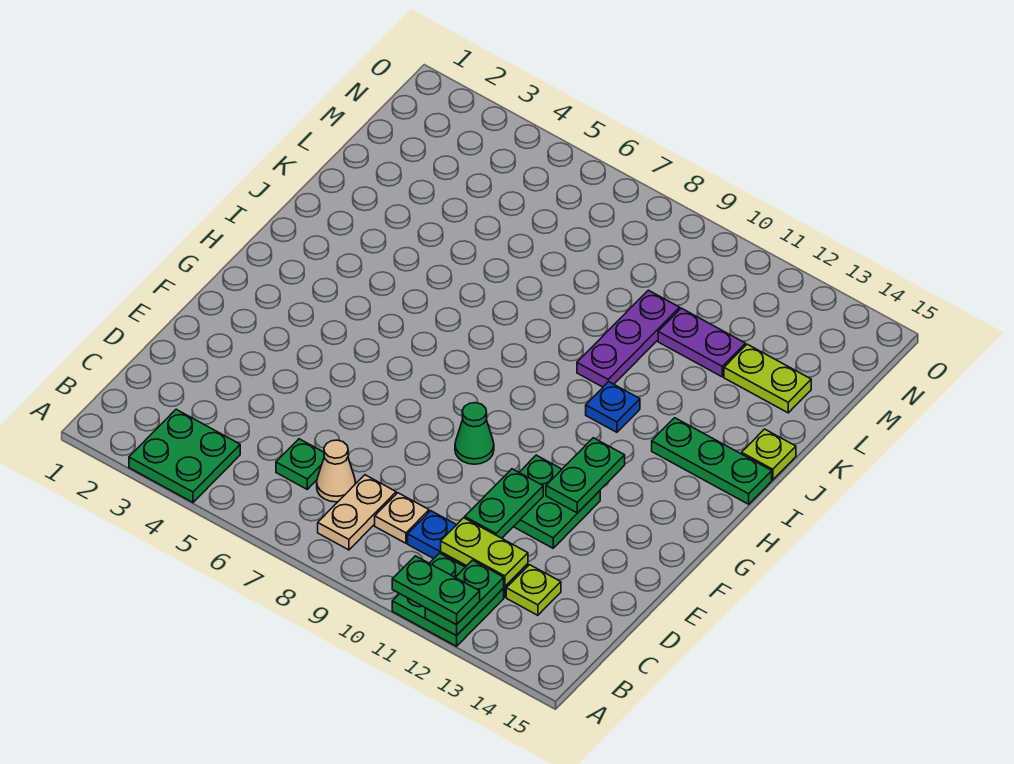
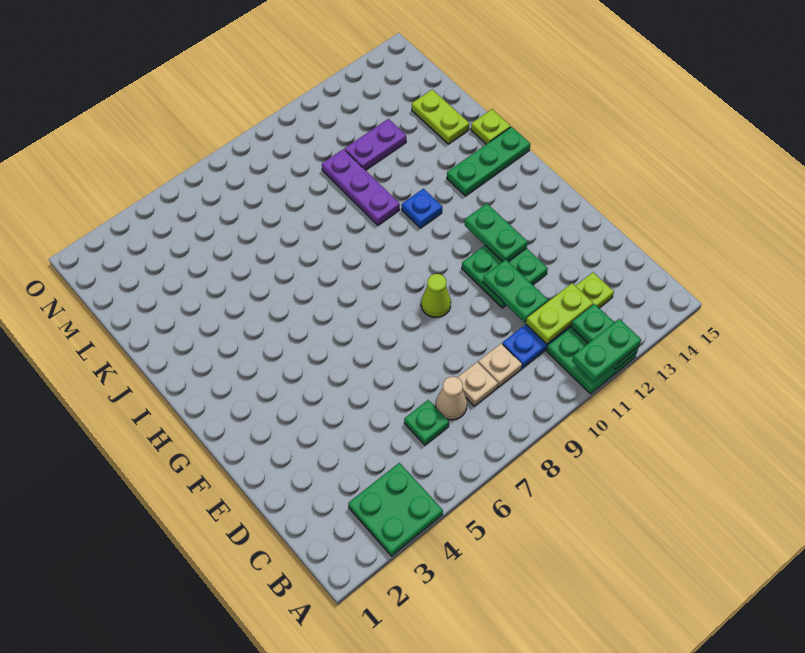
tan 1x2 plate [318,475,396,550] -> tan 1x1 plate [457,362,498,406]
green 1x1 cone [455,403,494,464] -> lime 1x1 cone [421,274,451,317]
lime 1x2 plate [724,344,811,413] -> lime 1x2 plate turned to [412,90,470,144]

